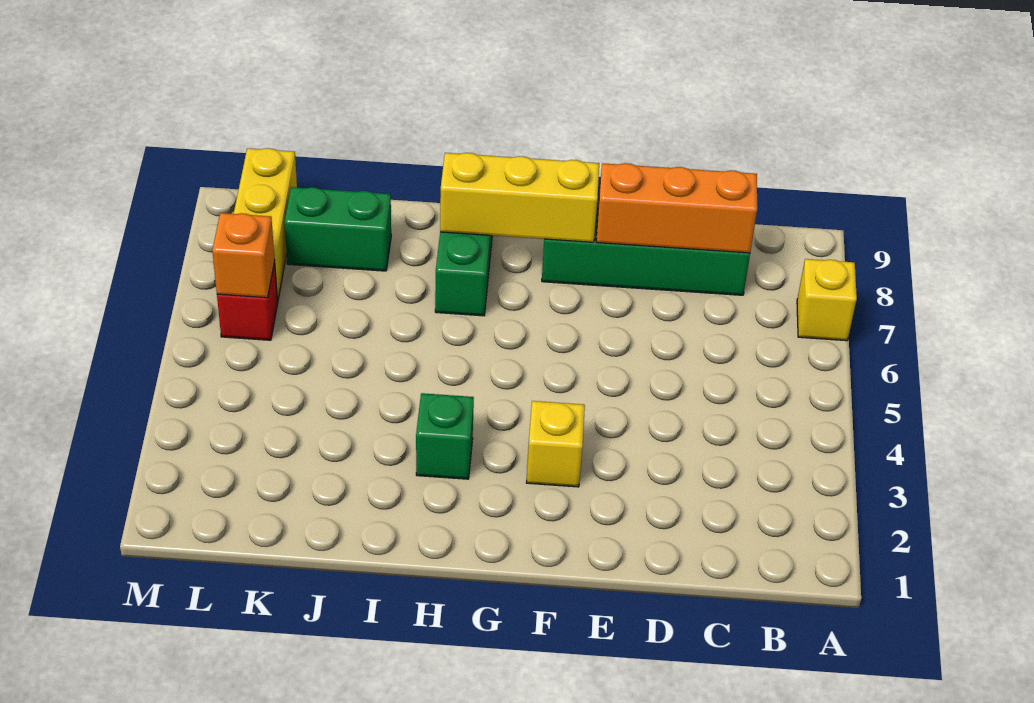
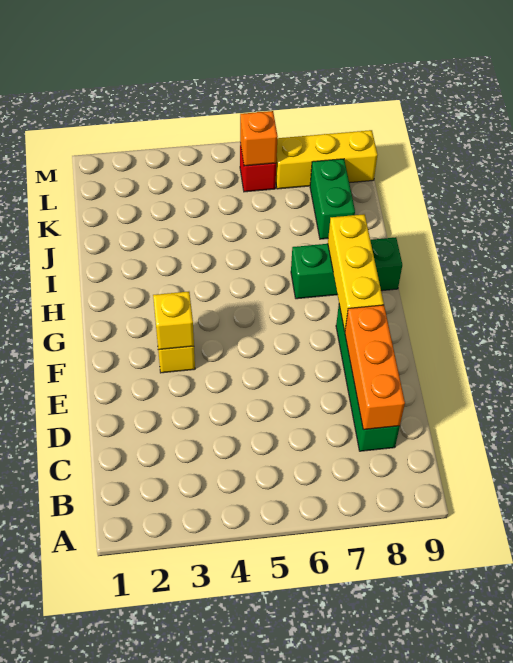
yellow 1x1 brick [797,259,857,341] -> yellow 1x1 brick moved to [153,292,194,350]
green 1x1 brick [416,393,474,479] -> none

